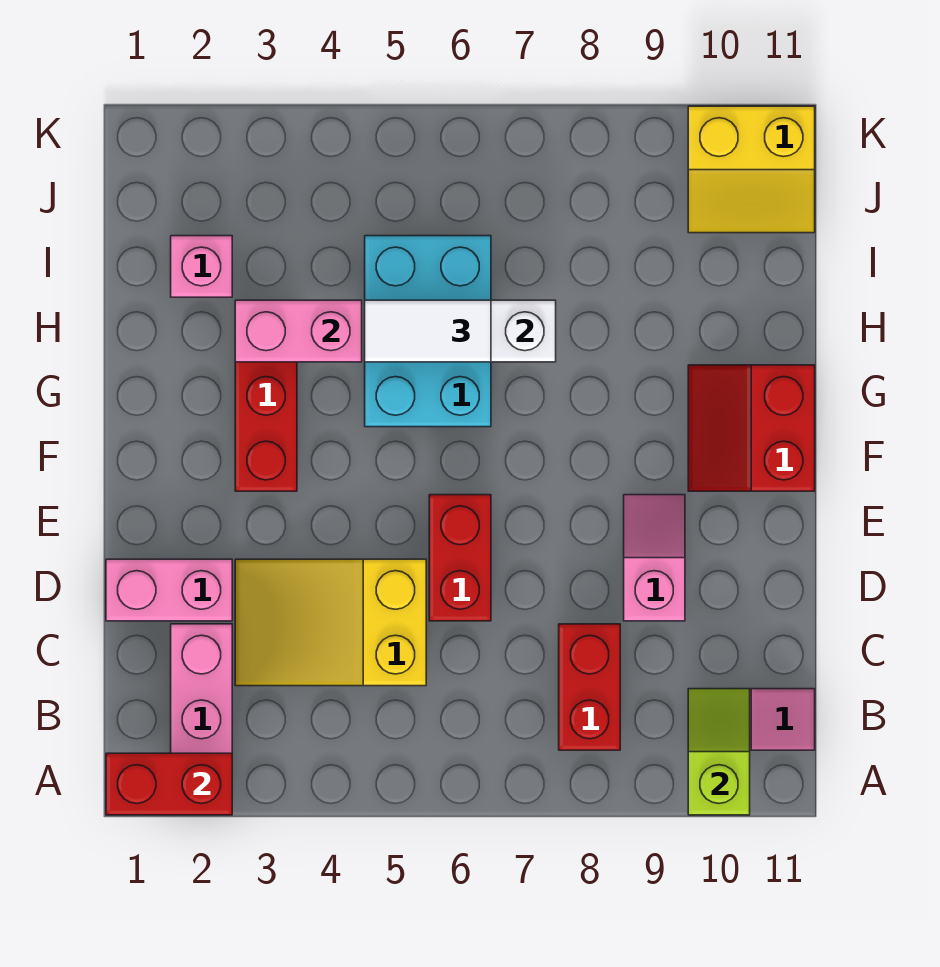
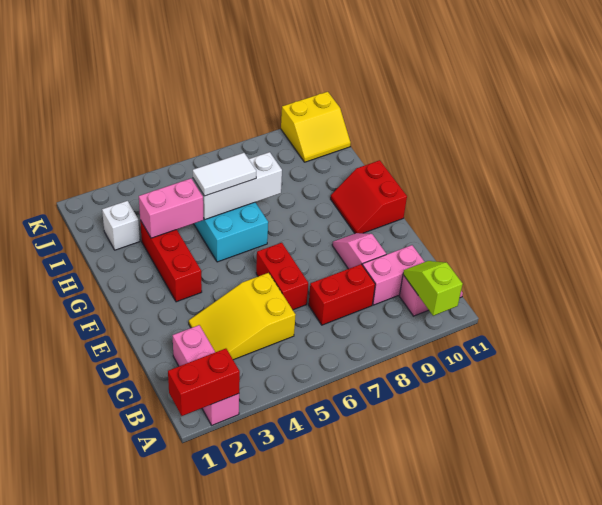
red 1x2 brick [559,624,620,750] -> red 1x2 brick turned to [309,264,375,325]
pink 1x2 brick [106,559,232,621] -> pink 1x2 brick moved to [362,245,424,305]
pink 1x1 brick [171,236,232,297] -> white 1x1 brick [102,201,140,250]

